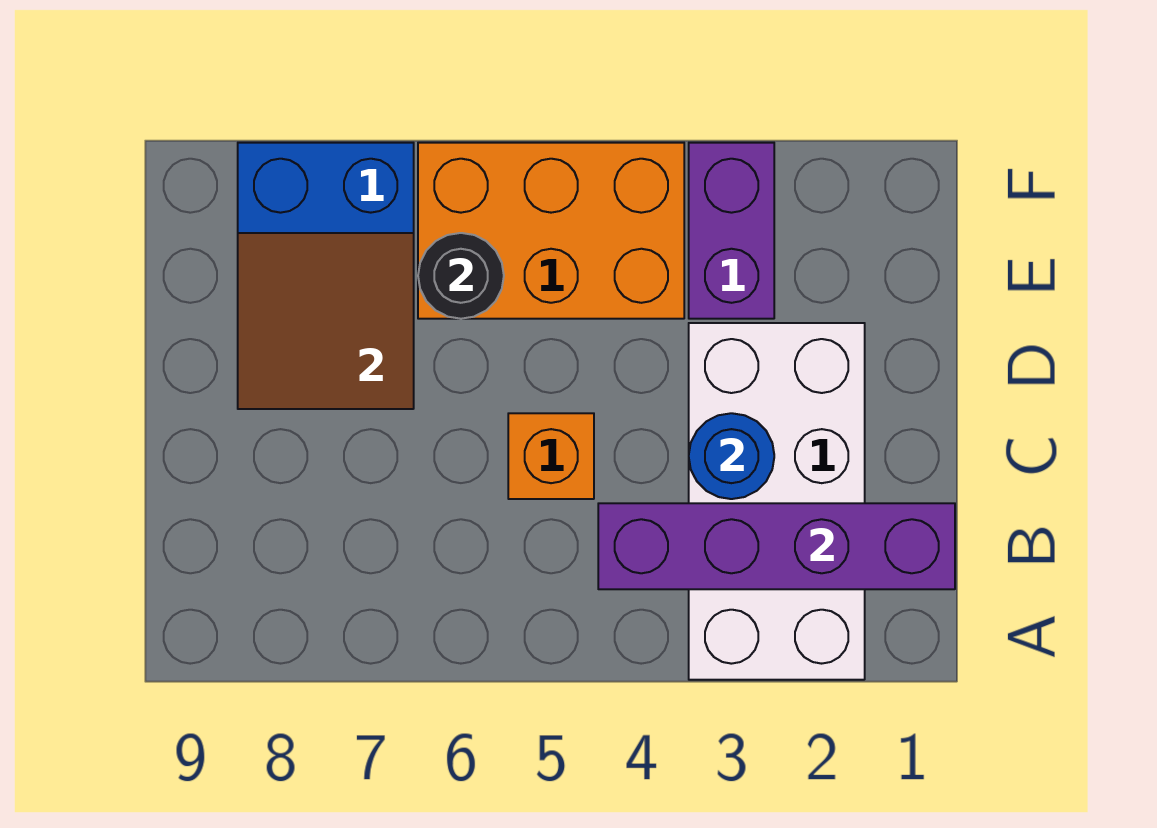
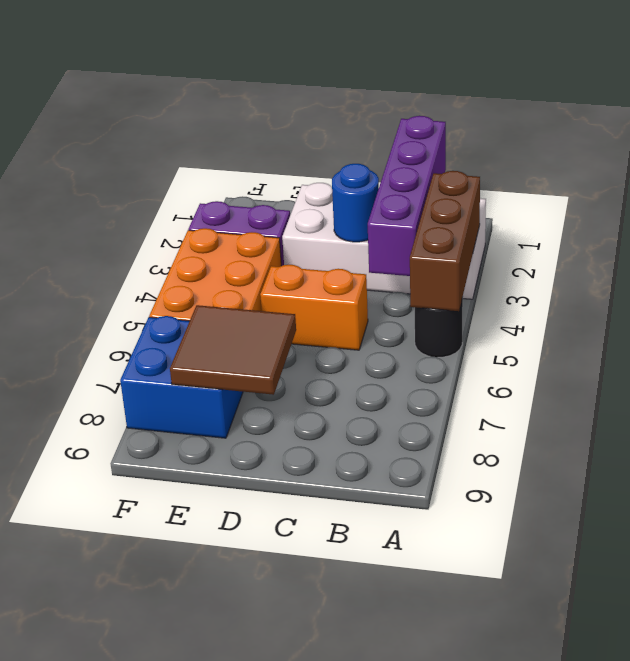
none -> brown 1x3 brick [410,171,480,311]
orange 1x1 brick [508,413,594,499] -> orange 1x2 brick [260,265,368,350]
black 1x1 round brick [418,233,504,319] -> black 1x1 round brick moved to [415,298,463,357]

